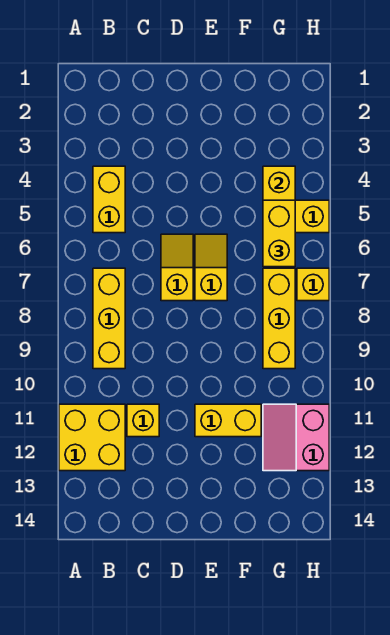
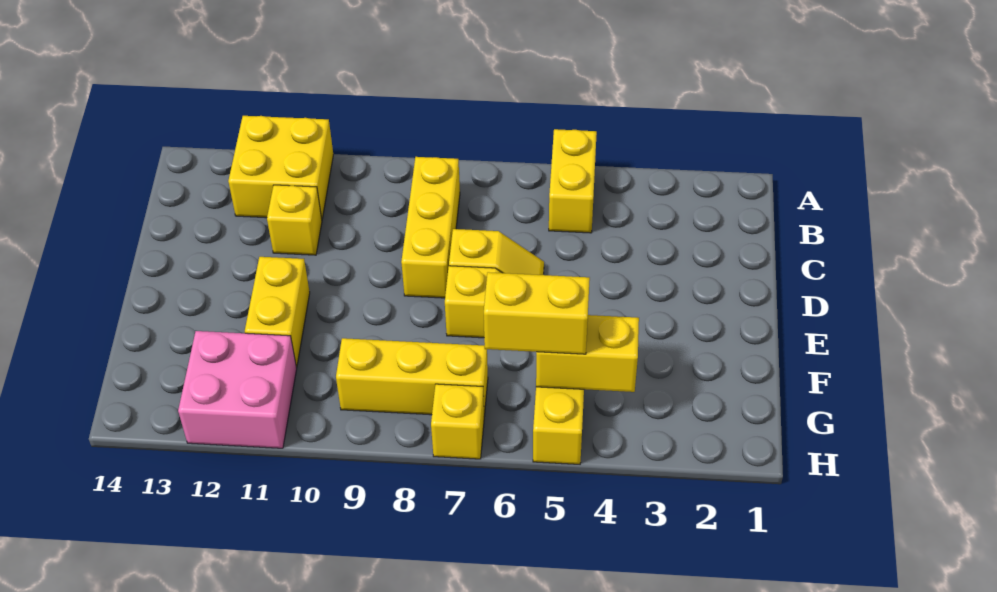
yellow 1x2 brick [93,166,125,233] -> yellow 1x2 brick turned to [549,129,597,233]
yellow 1x3 brick [93,268,125,369] -> yellow 1x3 brick turned to [401,157,460,298]
pink 2x2 slope [263,404,329,471] -> pink 2x2 brick [178,331,297,448]

